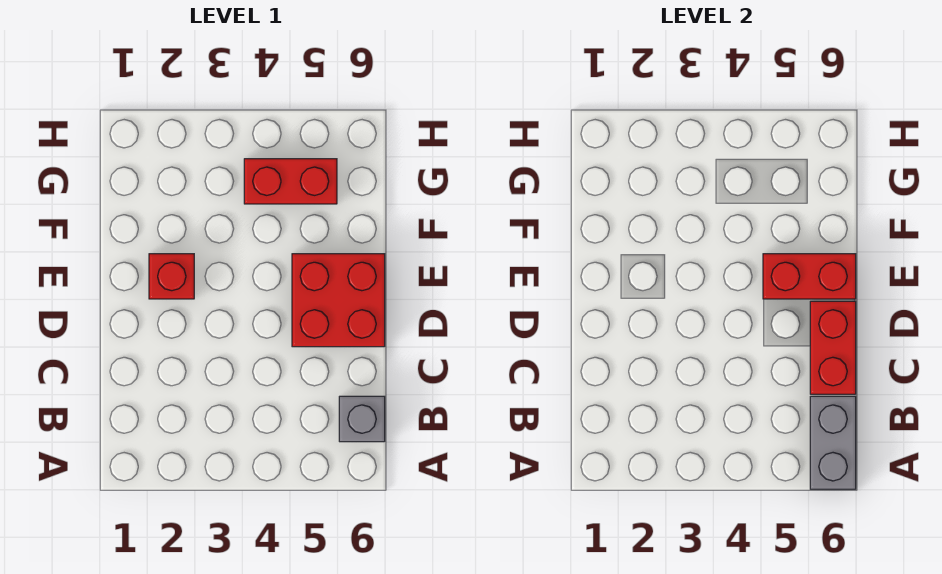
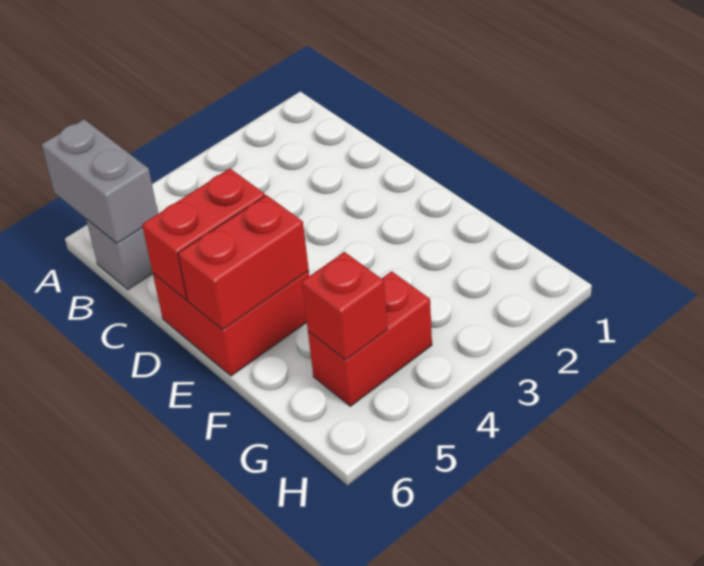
red 1x2 brick [810,301,856,394] -> red 1x2 brick turned to [142,168,265,300]
red 1x1 brick [149,254,194,299] -> red 1x1 brick moved to [302,252,387,360]

